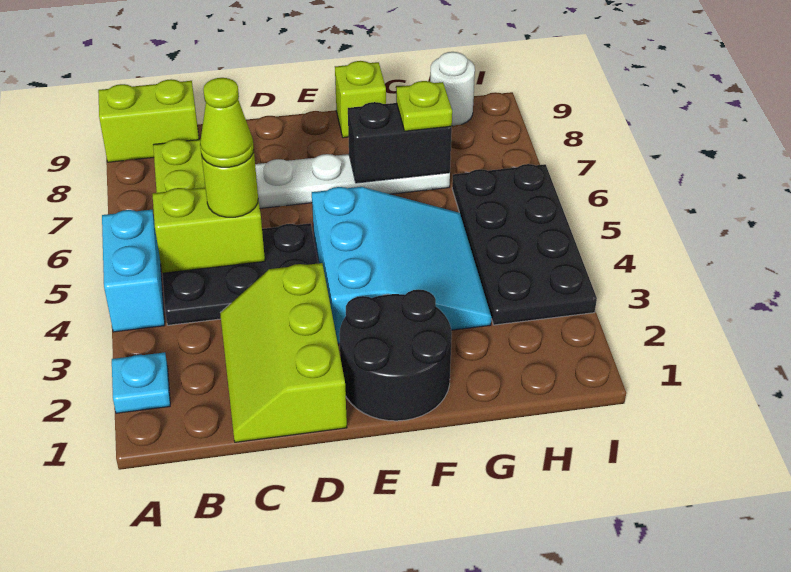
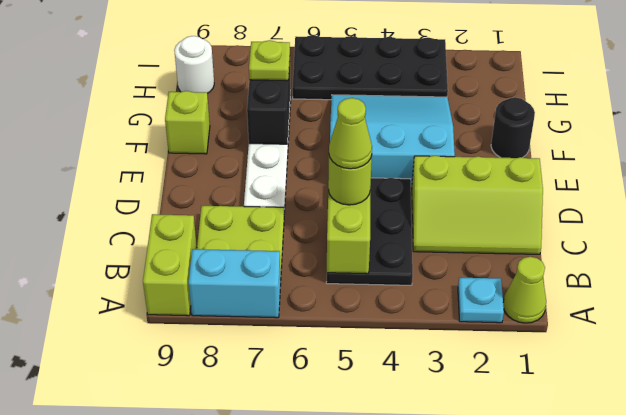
none -> lime 1x1 cone [503,257,546,323]
cyan 1x2 brick [102,210,165,332] -> cyan 1x2 brick moved to [189,249,281,318]
black 2x2 round brick [339,290,452,421] -> black 1x1 round brick [491,97,535,158]

